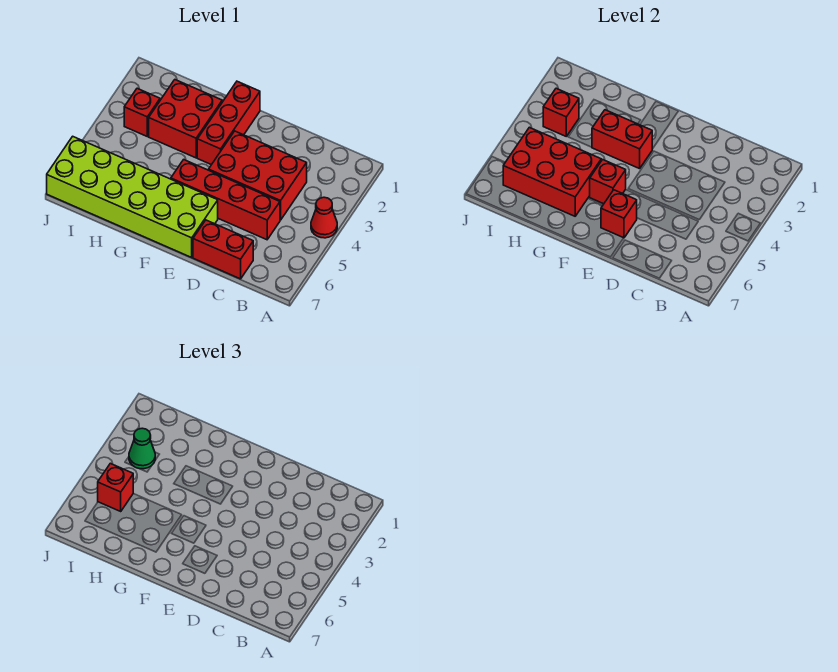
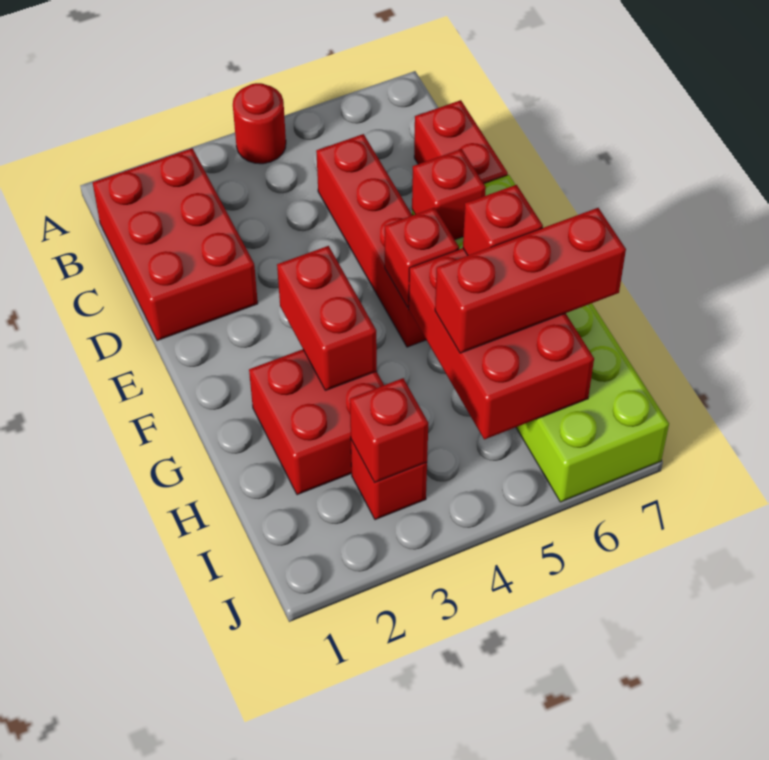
red 1x1 cone [311,197,337,238] -> red 1x1 round brick [233,83,286,164]
red 2x3 brick [209,131,307,220] -> red 2x3 brick moved to [93,148,258,341]
red 1x3 brick [197,81,260,165] -> red 1x3 brick moved to [435,208,626,353]
green 1x1 cone [129,428,155,469] -> none
red 1x1 brick [98,463,133,511] -> red 1x1 brick moved to [463,185,543,255]

